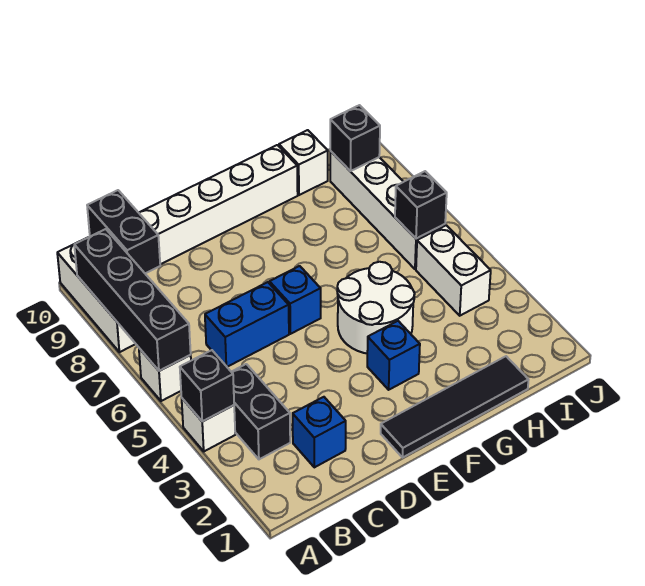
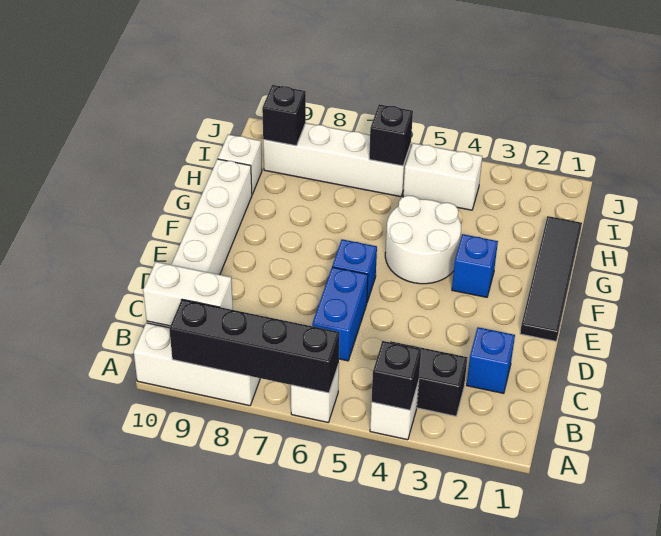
black 1x2 brick [87,190,160,273] -> white 1x2 brick [143,262,233,326]

